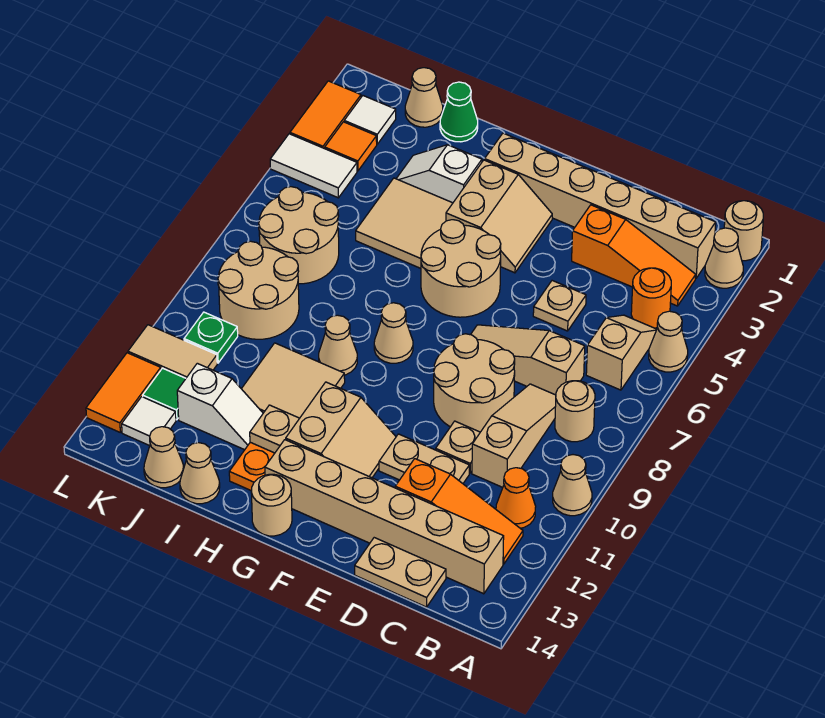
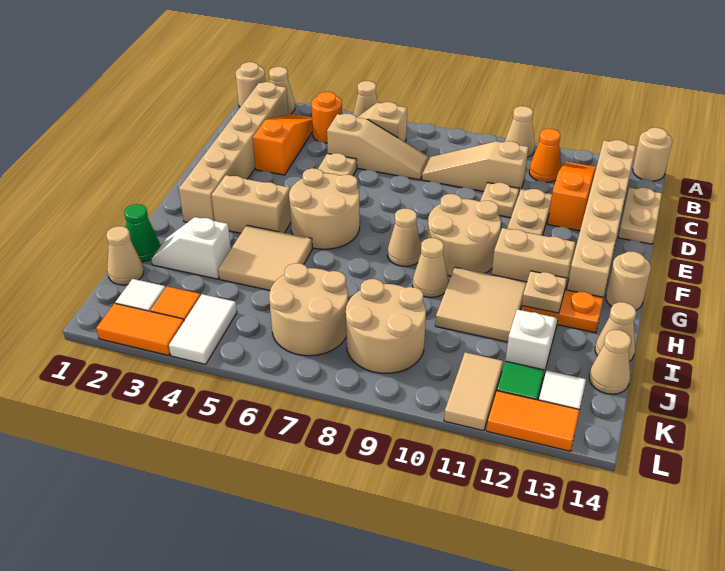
tan 1x1 round brick [555,381,595,442] -> tan 1x1 round brick moved to [633,128,672,181]
tan 1x3 slope [471,325,585,395] -> tan 1x3 slope turned to [327,114,429,180]
tan 2x2 round brick [434,334,515,432] -> tan 2x2 round brick moved to [427,194,501,276]
white 1x2 slope [396,145,482,203] -> white 1x2 slope turned to [151,217,231,279]
green 1x1 plate [184,312,238,363] -> none

